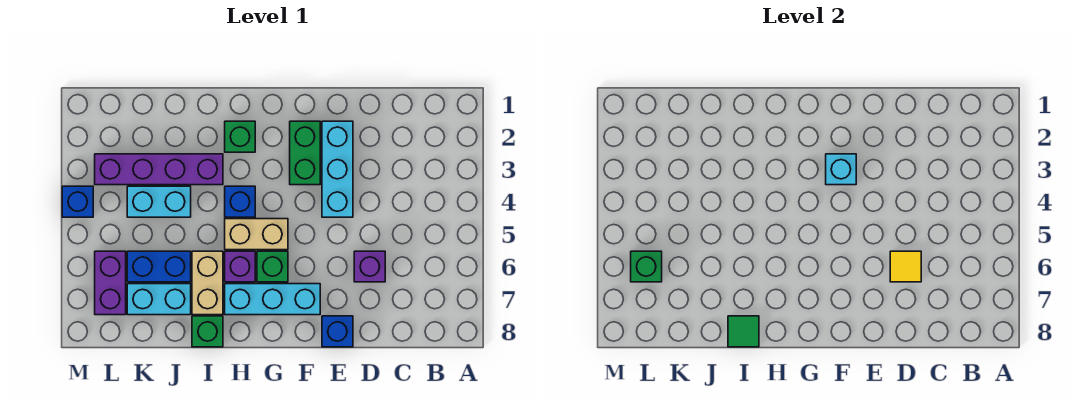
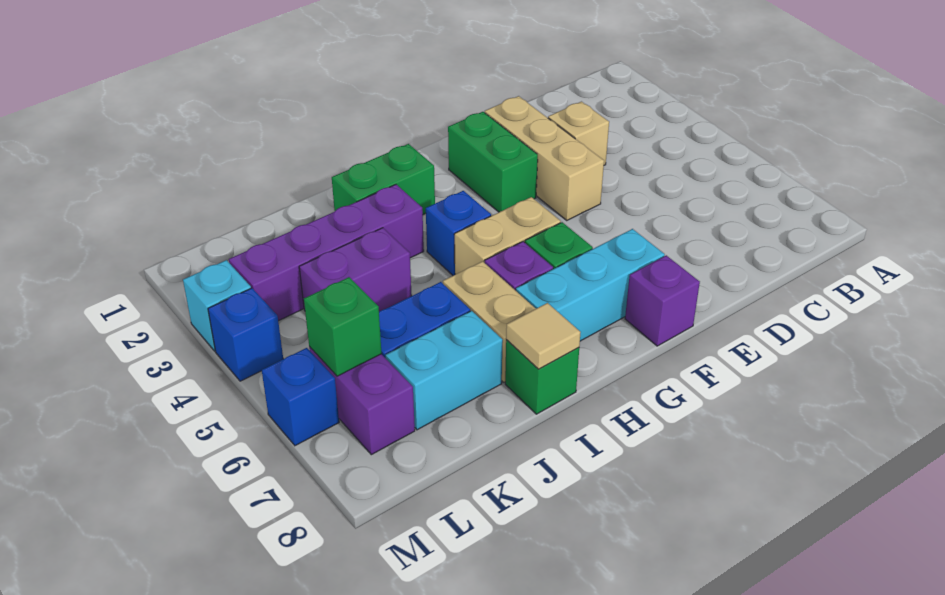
none -> tan 1x1 brick [548,102,609,165]
purple 1x1 brick [354,251,385,282] -> purple 1x1 brick moved to [625,255,700,346]
yellow 1x1 tile [890,251,921,282] -> none
cyan 1x3 brick [322,121,353,217] -> tan 1x3 brick [485,96,604,220]
blue 1x1 brick [322,316,353,347] -> blue 1x1 brick moved to [262,348,339,446]
cyan 1x1 brick [826,154,856,185] -> cyan 1x1 brick moved to [183,260,251,351]
green 1x1 brick [225,121,255,152] -> green 1x2 brick [332,144,435,215]
green 1x1 tile [728,316,759,347] -> tan 1x1 tile [506,303,581,369]
cyan 1x2 brick [127,186,191,217] -> purple 1x2 brick [299,228,412,311]

